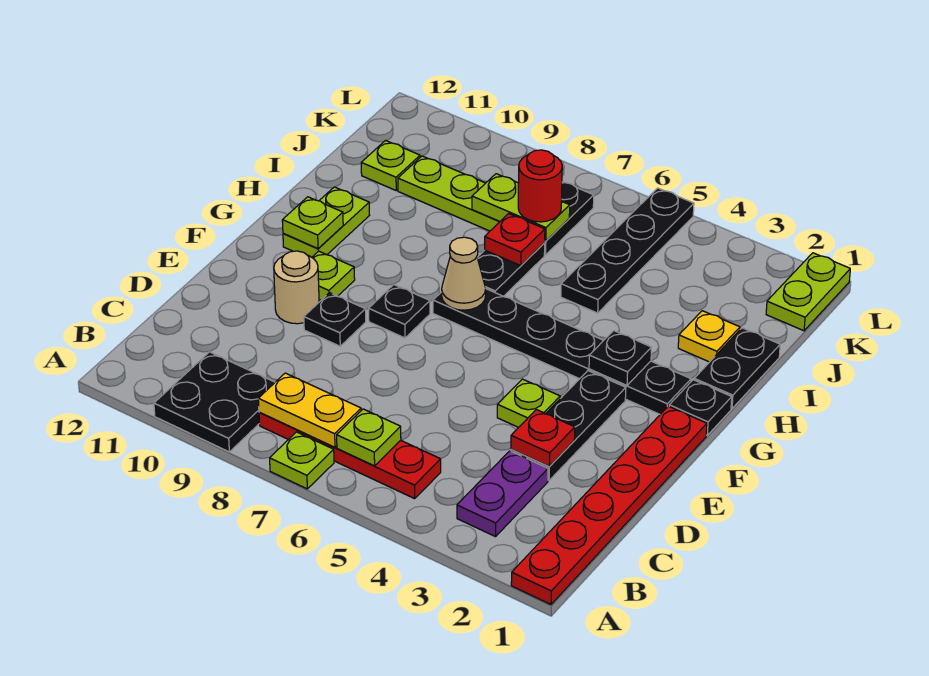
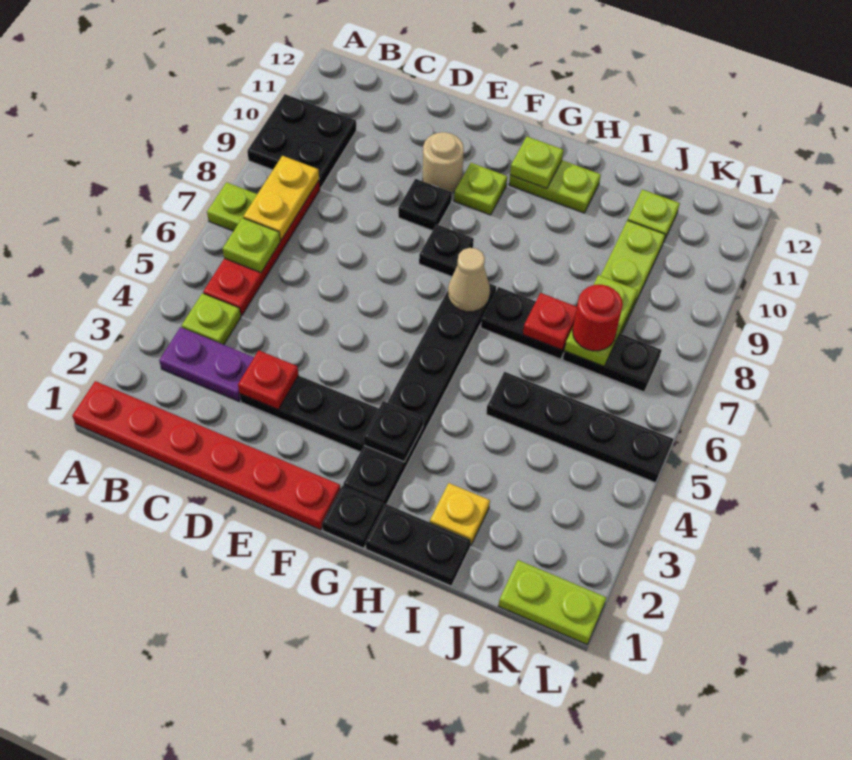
lime 1x1 plate [497,379,560,427] -> lime 1x1 plate moved to [182,293,241,345]

